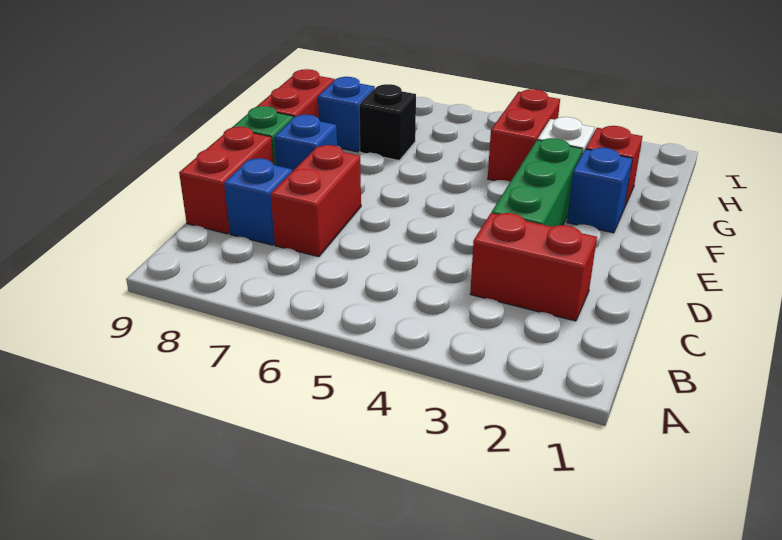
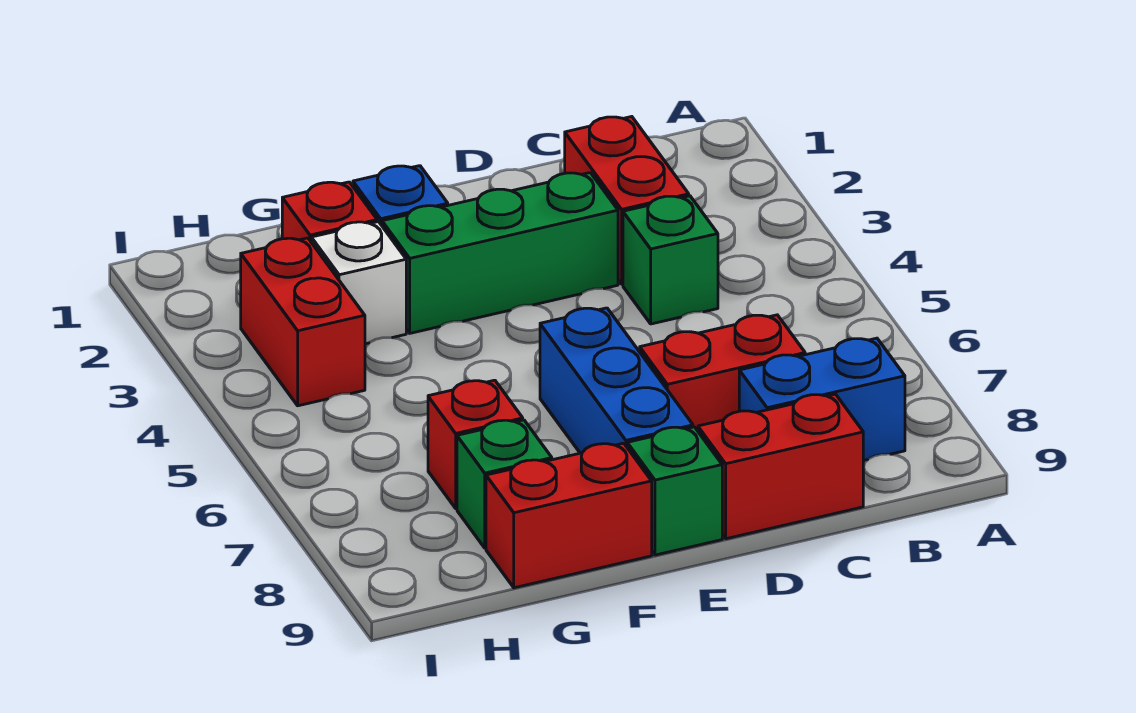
none -> green 1x1 brick [623,196,718,324]
blue 1x1 brick [224,158,292,245] -> blue 1x2 brick [739,338,905,461]
blue 1x1 brick [274,115,337,171] -> blue 1x3 brick [540,308,693,453]
red 1x2 brick [488,89,560,182] -> red 1x2 brick turned to [241,238,365,406]
black 1x1 brick [359,84,416,161] -> red 1x1 brick [428,380,523,508]
blue 1x1 brick [318,77,375,152] -> green 1x1 brick [457,420,552,548]

